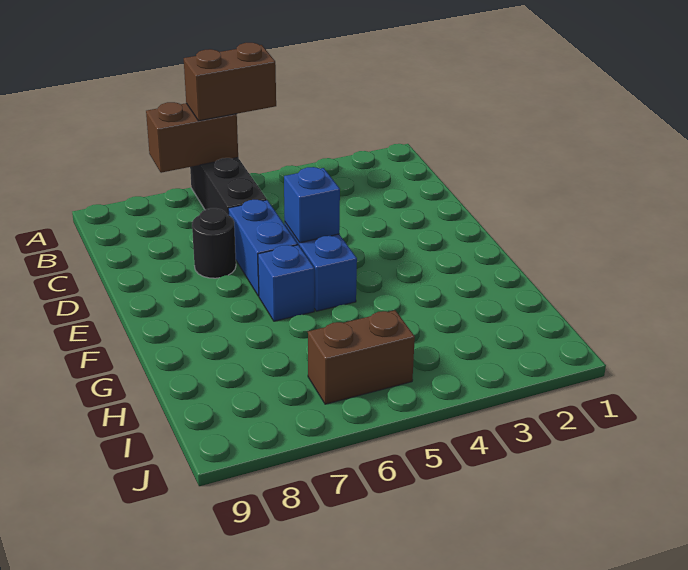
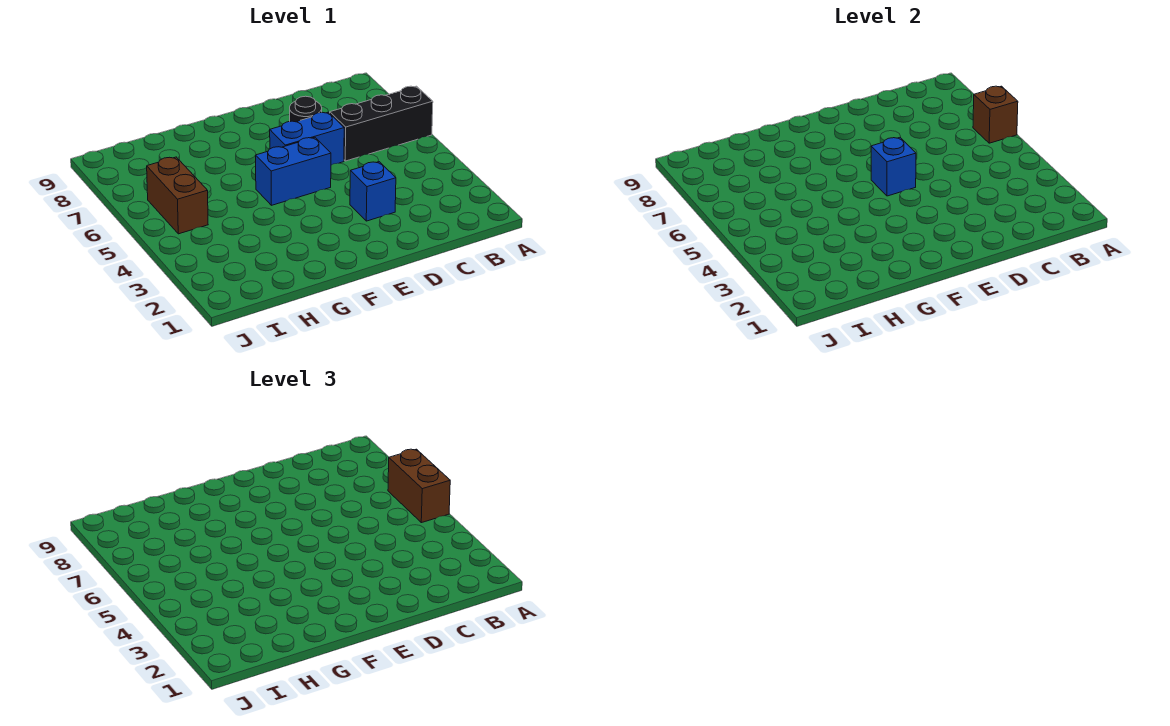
brown 1x2 brick [146,102,238,173] -> brown 1x1 brick [973,86,1018,143]
blue 1x1 brick [258,245,314,321] -> blue 1x1 brick moved to [350,162,396,221]

